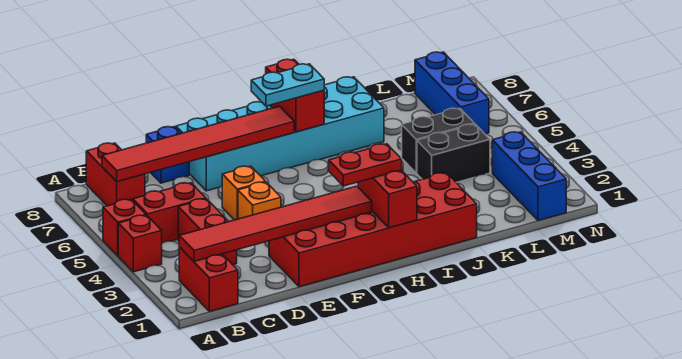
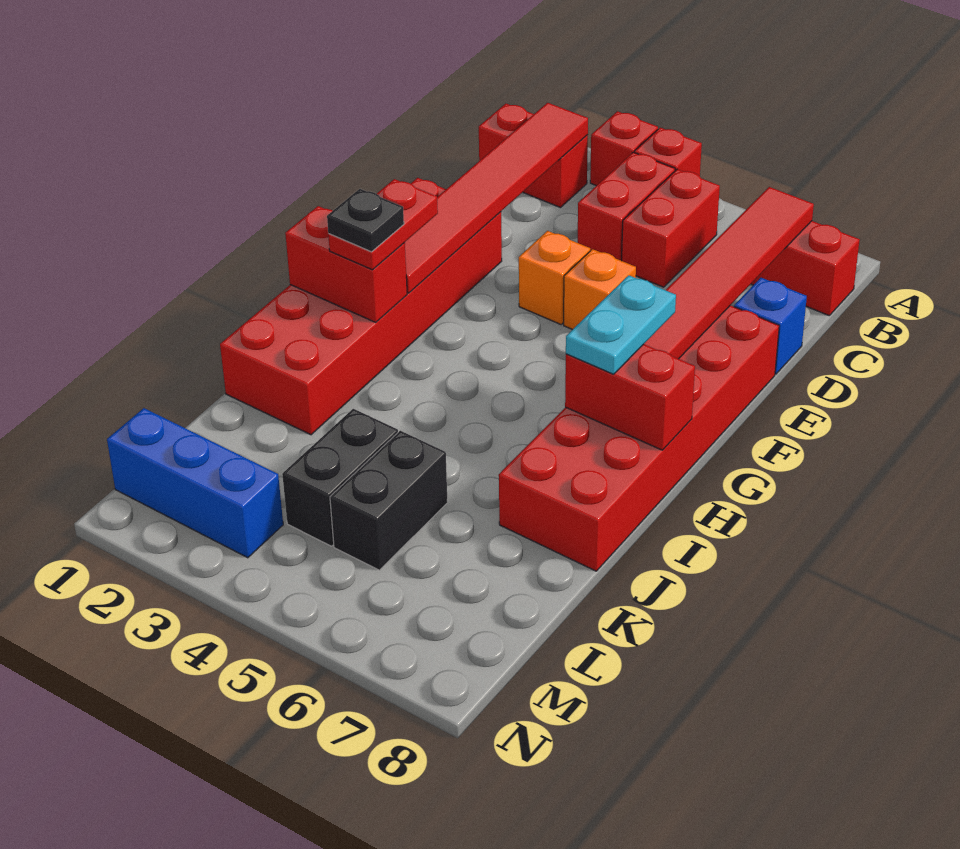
red 1x1 brick [103,199,146,256] -> red 1x1 brick moved to [590,111,658,186]
red 1x2 brick [178,199,237,265] -> red 1x2 brick turned to [578,152,675,261]
cyan 2x6 brick [176,77,384,191] -> red 2x6 brick [499,305,779,571]
none -> black 1x1 plate [327,189,404,252]
blue 1x3 brick [415,52,489,134] -> none

